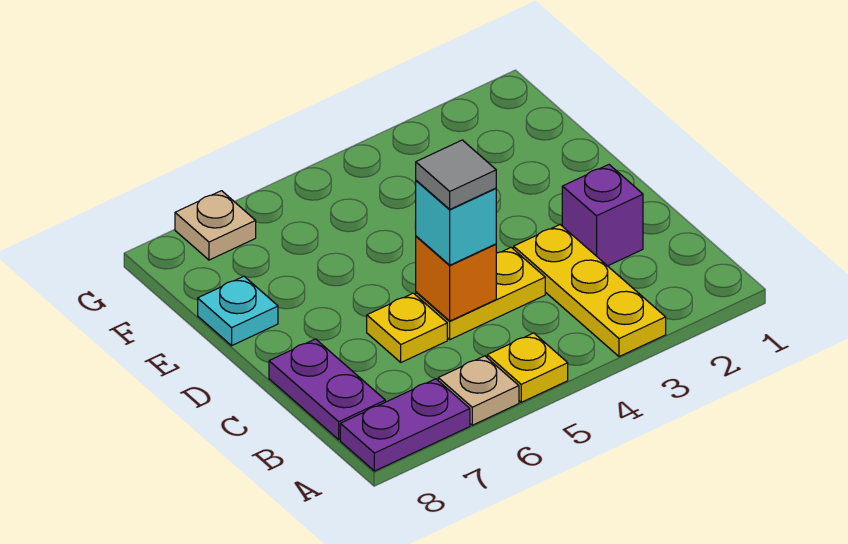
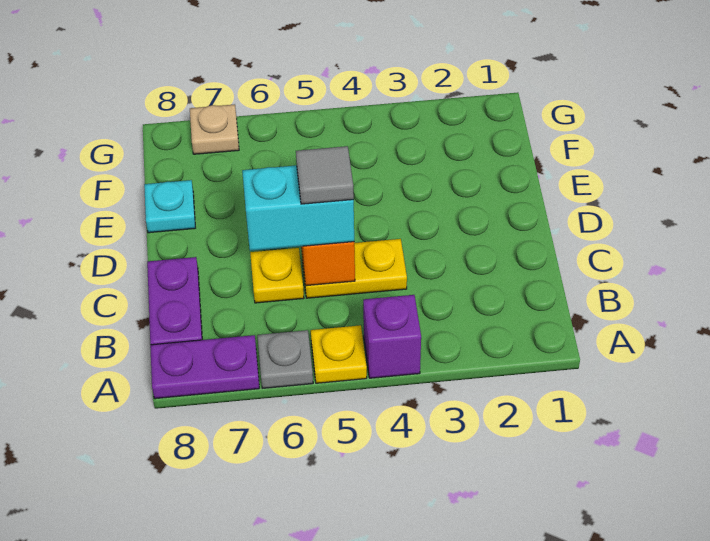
yellow 1x3 plate [514,225,666,357] -> none
tan 1x1 plate [438,356,519,425] -> grey 1x1 plate [257,330,313,388]
purple 1x1 brick [562,165,643,266] -> purple 1x1 brick moved to [363,295,421,378]
cyan 1x1 brick [415,180,496,265] -> cyan 1x2 brick [242,165,354,251]

